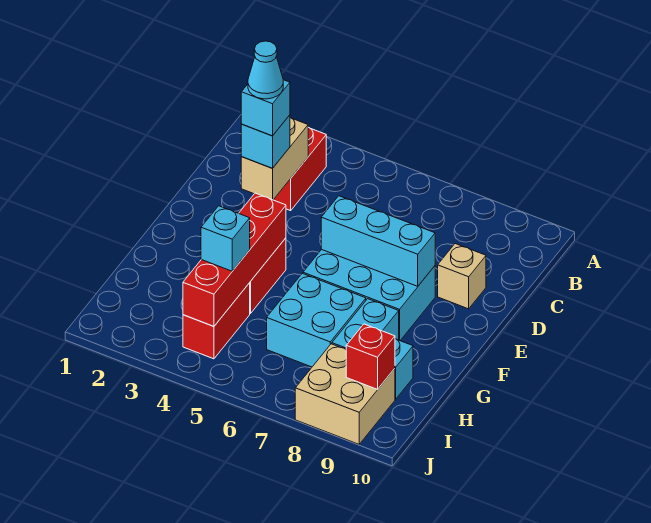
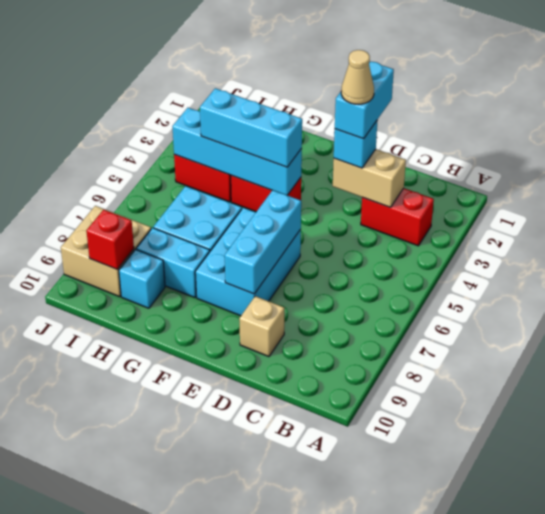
cyan 1x1 brick [241,80,290,136] -> cyan 1x2 brick [335,61,394,139]
cyan 1x1 cone [248,41,283,99] -> tan 1x1 cone [341,50,374,104]
red 1x4 brick [183,193,286,326] -> cyan 1x4 brick [172,108,302,195]
cyan 1x1 brick [201,206,250,271] -> cyan 1x3 brick [200,88,302,167]

